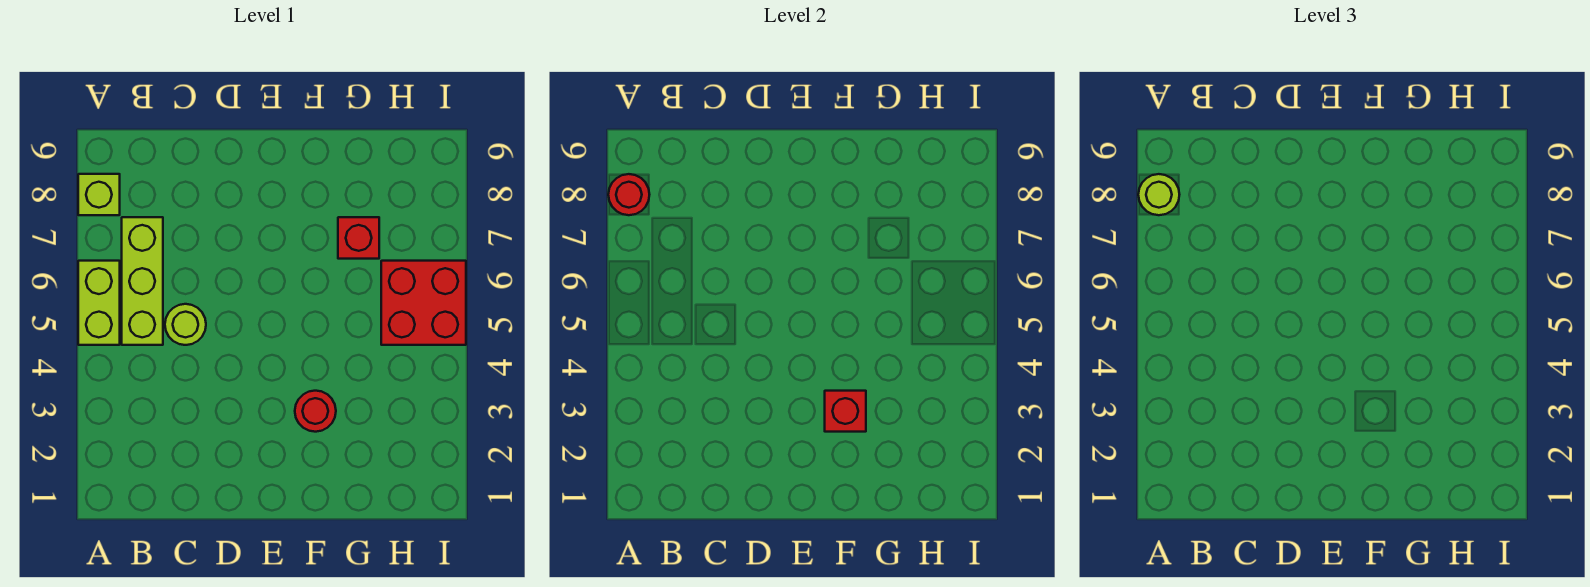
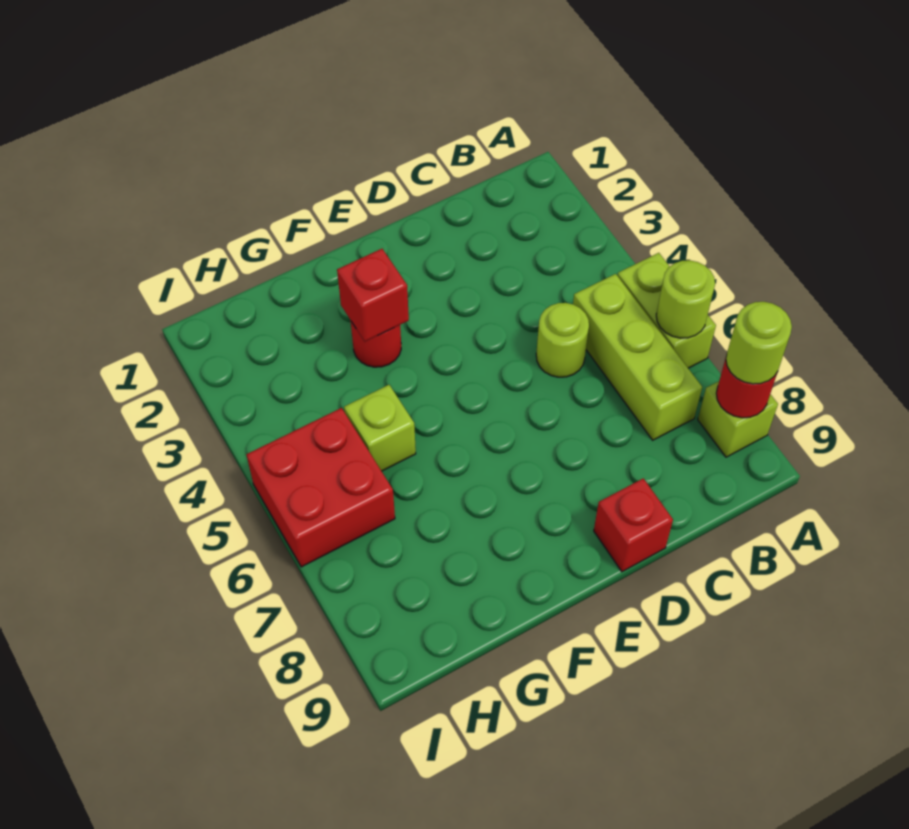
none -> lime 1x1 round brick [656,260,715,338]
none -> lime 1x1 brick [344,385,416,471]
red 1x1 brick [338,217,379,259] -> red 1x1 brick moved to [594,478,673,572]

